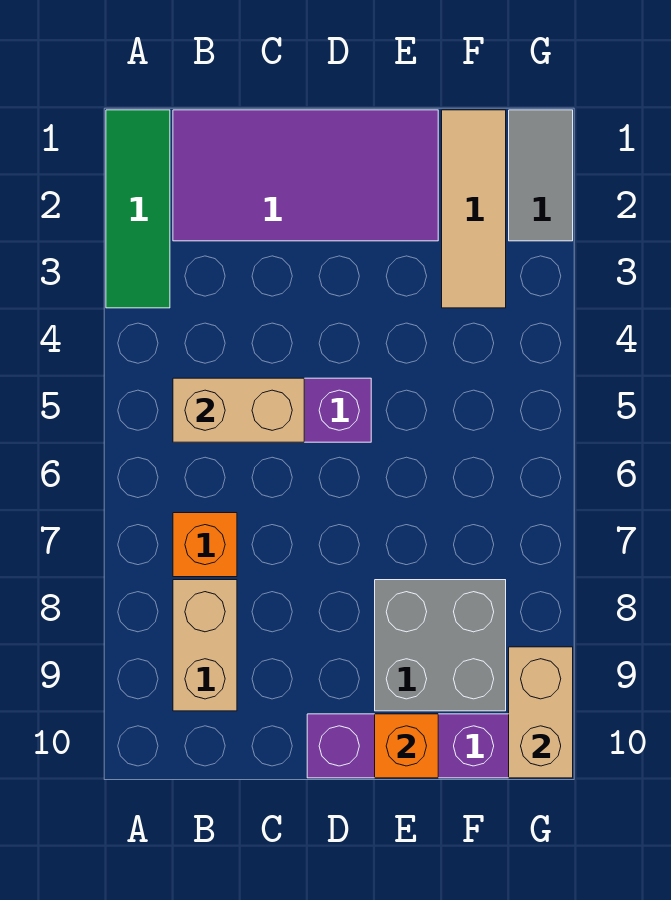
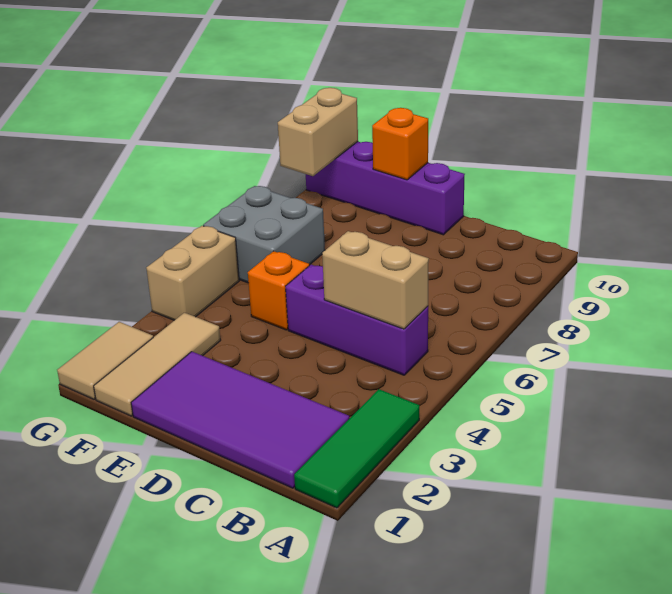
orange 1x1 brick [173,513,237,577] -> orange 1x1 brick moved to [248,251,309,330]
tan 1x2 brick [173,580,237,711] -> tan 1x2 brick moved to [146,226,239,320]
grey 2x2 brick [375,580,506,711] -> grey 2x2 brick moved to [203,186,325,283]
grey 1x2 tile [509,110,573,241] -> tan 1x2 tile [57,322,153,399]

